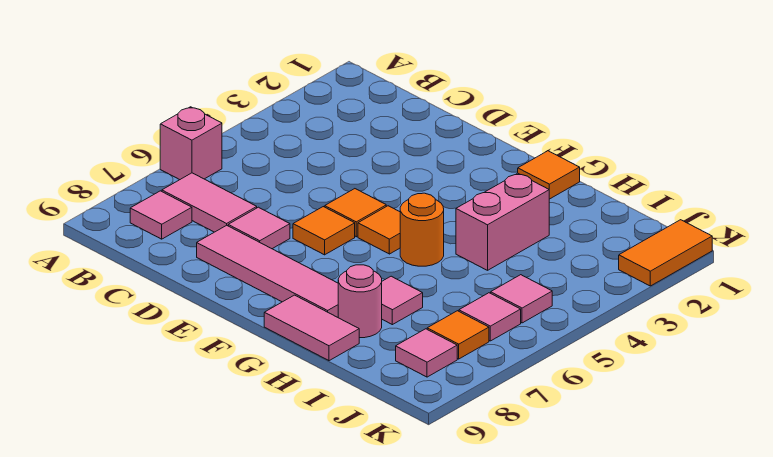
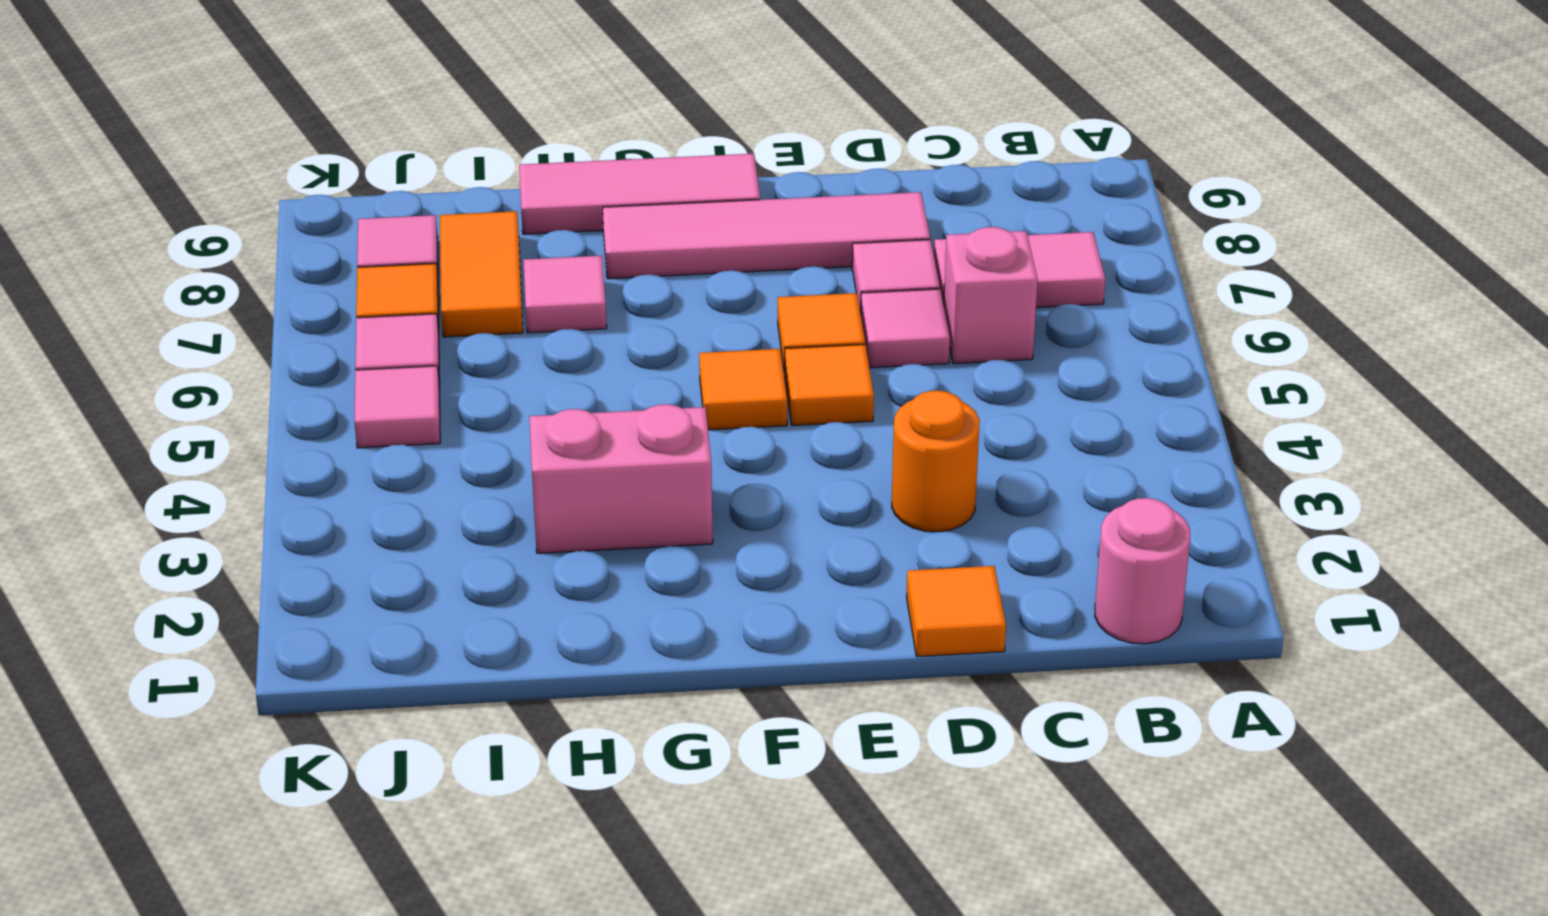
pink 1x1 brick [160,107,222,180] -> pink 1x1 brick moved to [944,227,1038,363]
pink 1x1 tile [130,191,192,239] -> pink 1x1 tile moved to [861,289,950,368]
orange 1x1 tile [518,151,580,199] -> orange 1x1 tile moved to [907,566,1006,657]
orange 1x1 round brick [400,193,444,266] -> orange 1x1 round brick moved to [892,391,980,532]
pink 1x2 tile [264,295,359,361] -> pink 1x3 tile [519,154,760,234]
pink 1x2 brick [456,173,549,270] -> pink 1x2 brick turned to [529,404,713,553]
pink 1x1 round brick [338,265,382,338] -> pink 1x1 round brick moved to [1095,498,1190,644]
orange 1x2 tile [619,220,712,286] -> orange 1x2 tile moved to [440,211,523,337]

